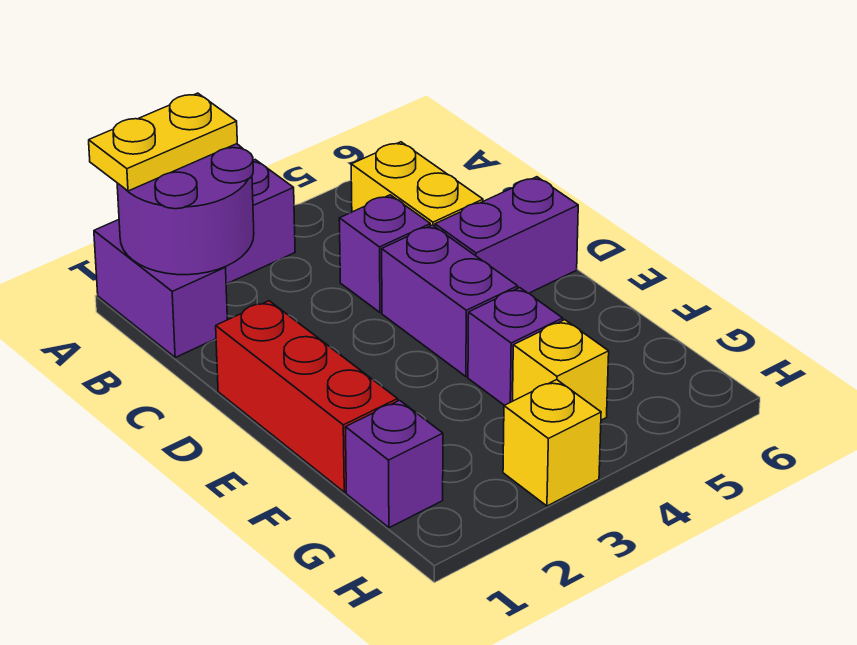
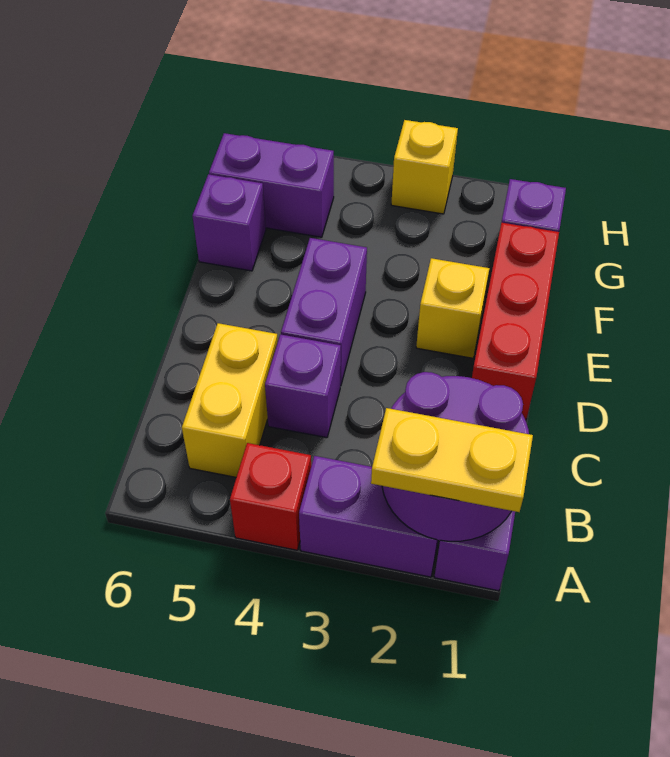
none -> red 1x1 brick [230,443,311,550]
purple 1x2 brick [435,177,578,293] -> purple 1x2 brick moved to [209,133,334,237]
purple 1x1 brick [468,288,563,405] -> purple 1x1 brick moved to [193,174,266,271]
yellow 1x1 brick [513,320,609,420] -> yellow 1x1 brick moved to [416,258,489,358]

